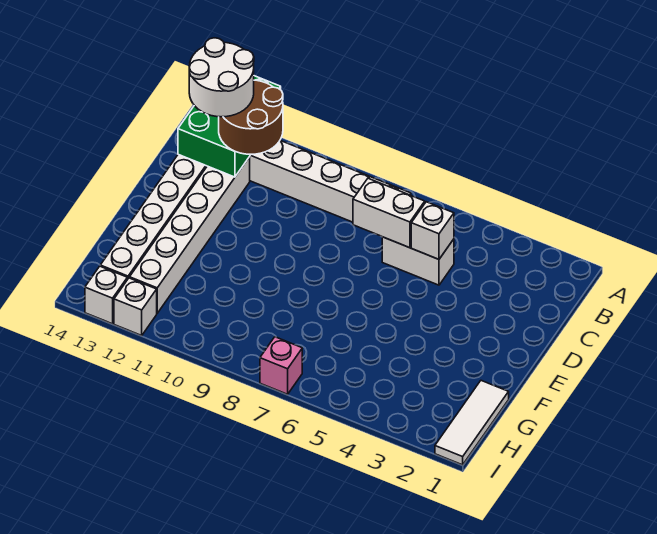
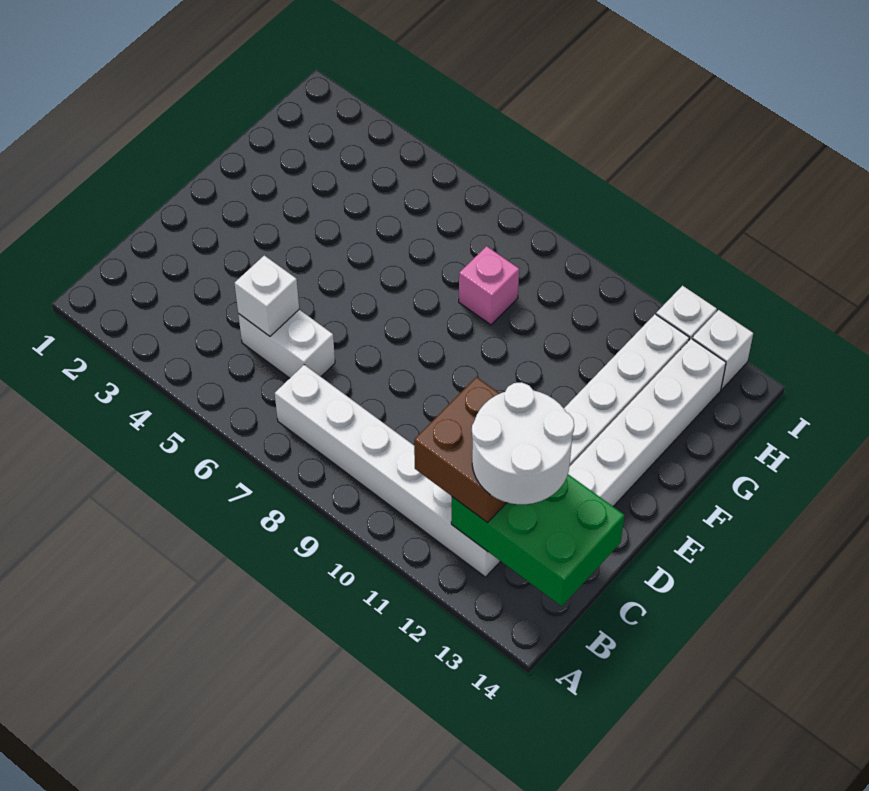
green 2x3 brick [178,76,281,177] -> green 2x3 brick turned to [451,474,625,606]
brown 2x2 round brick [219,80,283,154] -> brown 2x2 brick [414,377,507,523]
white 1x2 brick [353,178,425,248] -> none
white 1x3 tile [435,381,509,465] -> none
pink 1x1 brick [260,337,302,394] -> pink 1x1 brick moved to [459,246,519,325]

